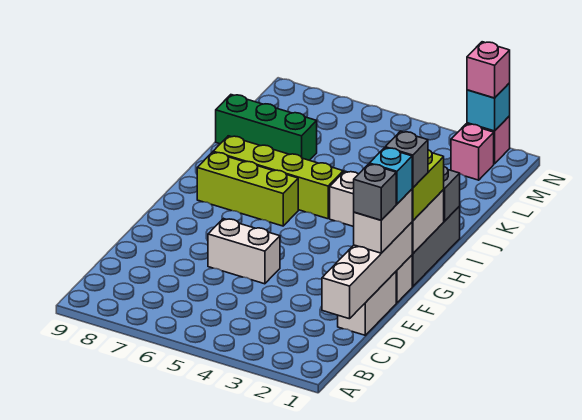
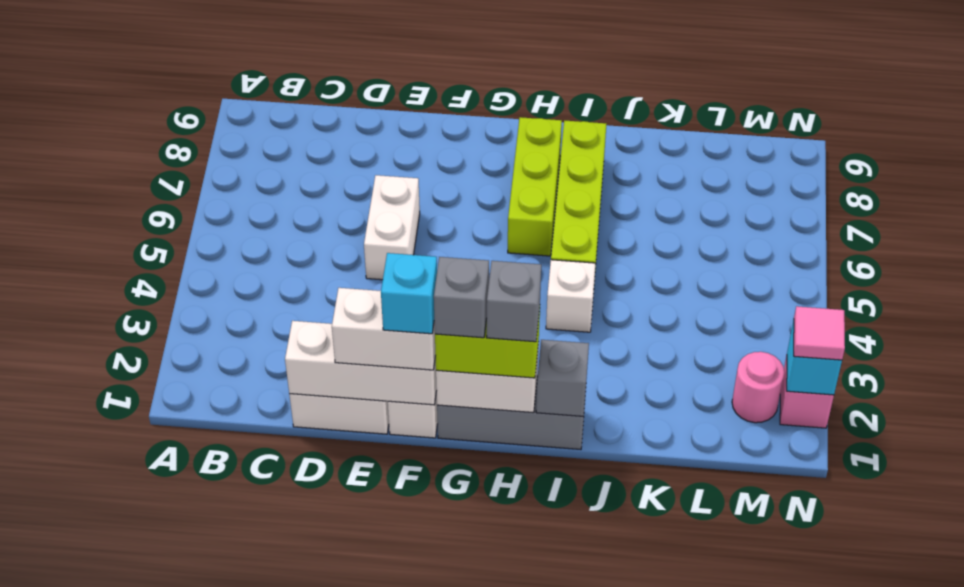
white 1x4 brick [322,222,412,319] -> white 1x3 brick [285,321,437,405]
grey 1x1 brick [354,164,396,220] -> grey 1x1 brick moved to [487,261,541,342]
green 1x3 brick [216,95,317,160] -> none
pink 1x1 brick [451,124,494,180] -> pink 1x1 round brick [732,352,784,423]
pink 1x1 brick [467,42,510,98] -> pink 1x1 tile [794,306,845,360]

